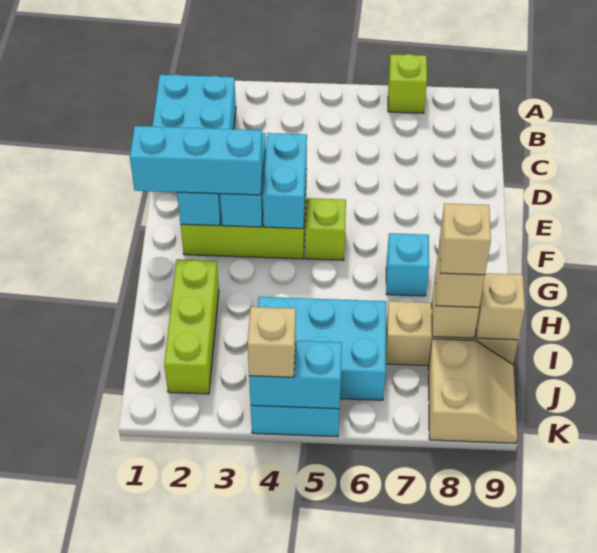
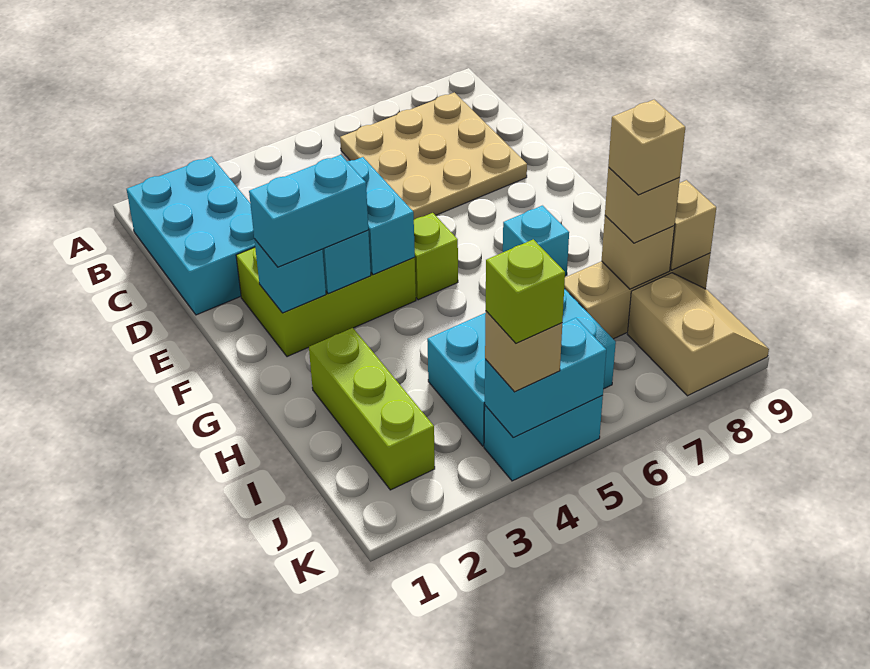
lime 1x1 brick [388,54,427,113] -> lime 1x1 brick moved to [486,239,565,343]
none -> tan 3x3 plate [340,93,527,219]
cyan 1x3 brick [130,126,263,195] -> cyan 1x2 brick [249,155,368,267]

